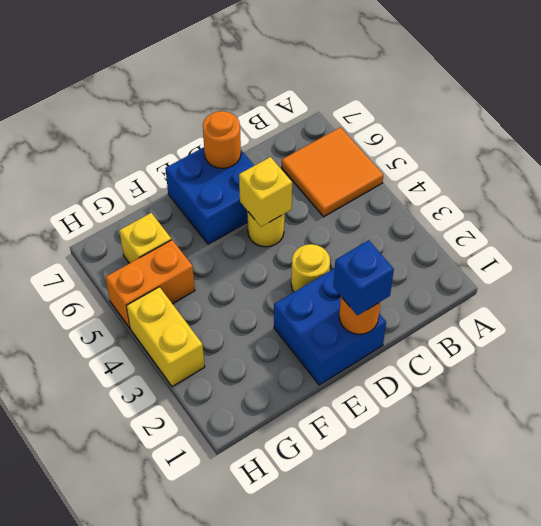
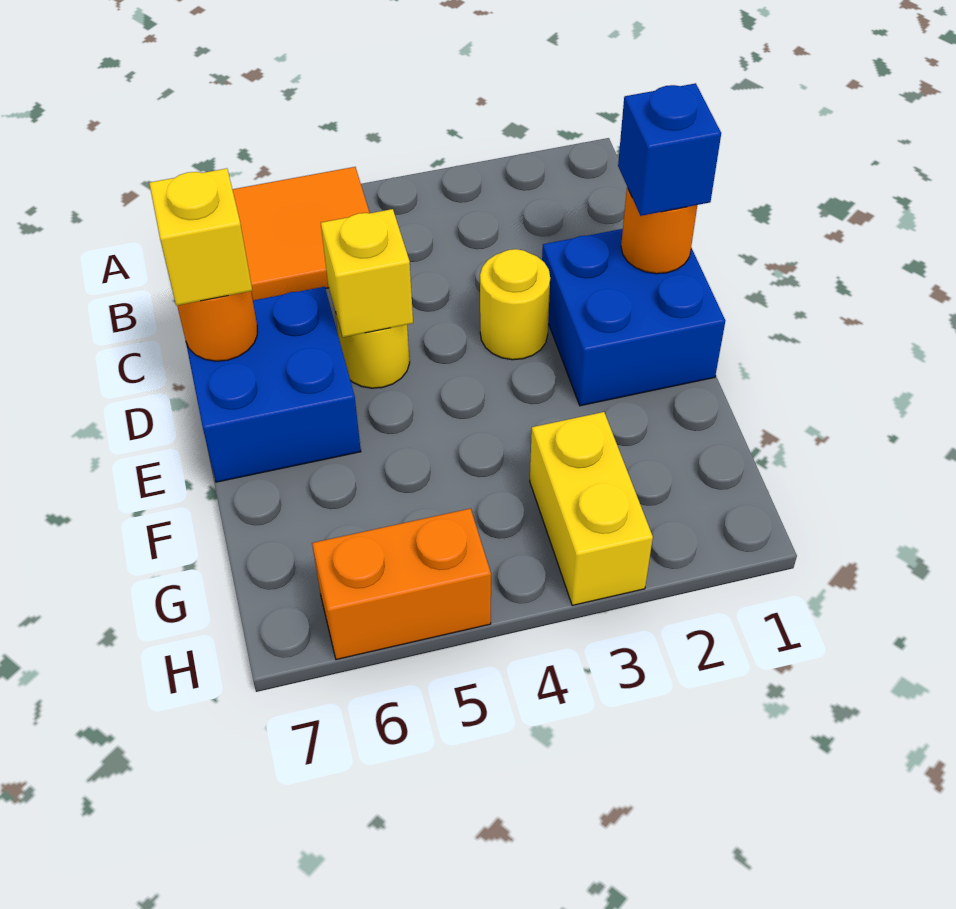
orange 1x2 brick [106,240,195,328] -> orange 1x2 brick turned to [312,509,491,660]
yellow 1x1 brick [119,213,171,263] -> yellow 1x1 brick moved to [149,168,252,306]
yellow 1x2 brick [127,287,205,387] -> yellow 1x2 brick turned to [530,412,653,606]

